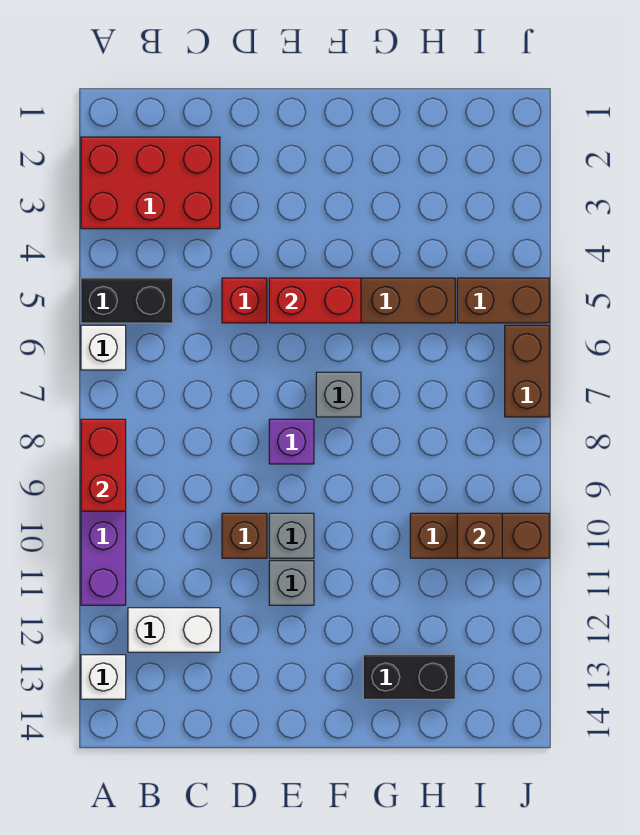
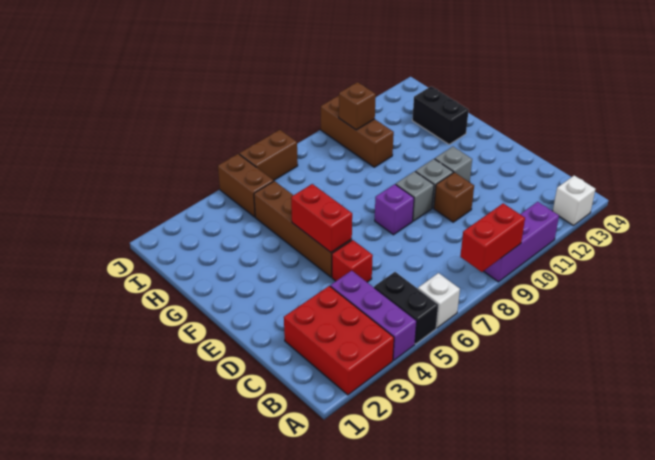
none -> purple 1x3 brick [330,271,417,360]
white 1x2 brick [128,608,220,652] -> none
grey 1x1 brick [316,372,361,417] -> grey 1x1 brick moved to [396,171,434,221]

